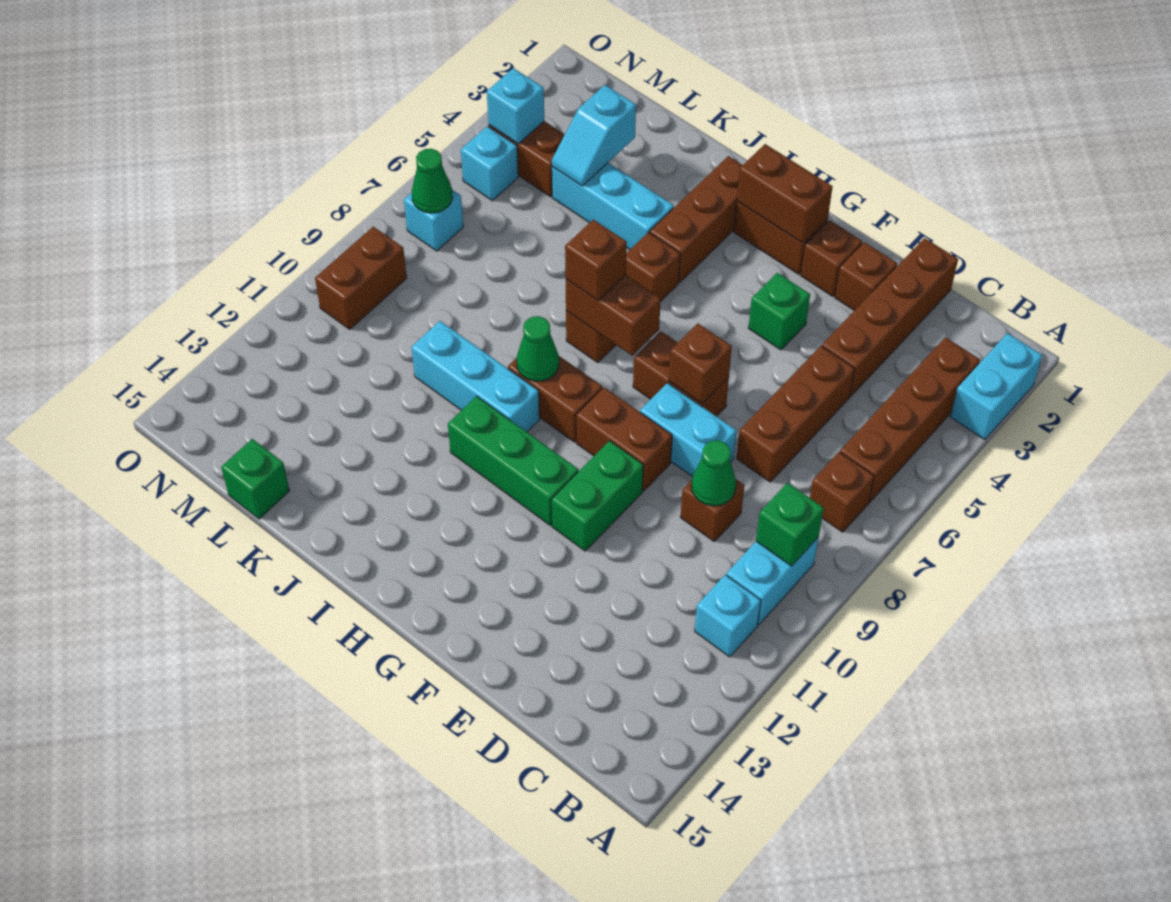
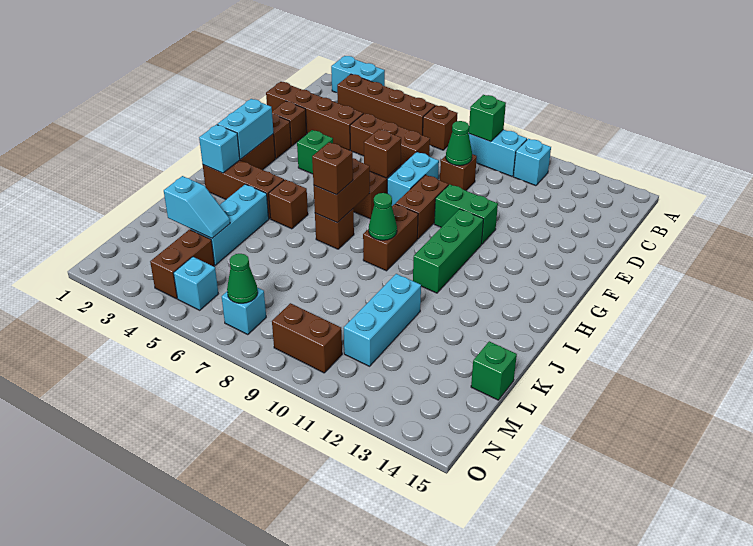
brown 1x2 brick [737,144,833,243] -> cyan 1x2 brick [217,99,274,159]
cyan 1x3 brick [411,321,540,432] -> cyan 1x3 brick moved to [344,274,421,366]
cyan 1x1 brick [487,68,544,144] -> cyan 1x1 brick moved to [199,125,240,173]

